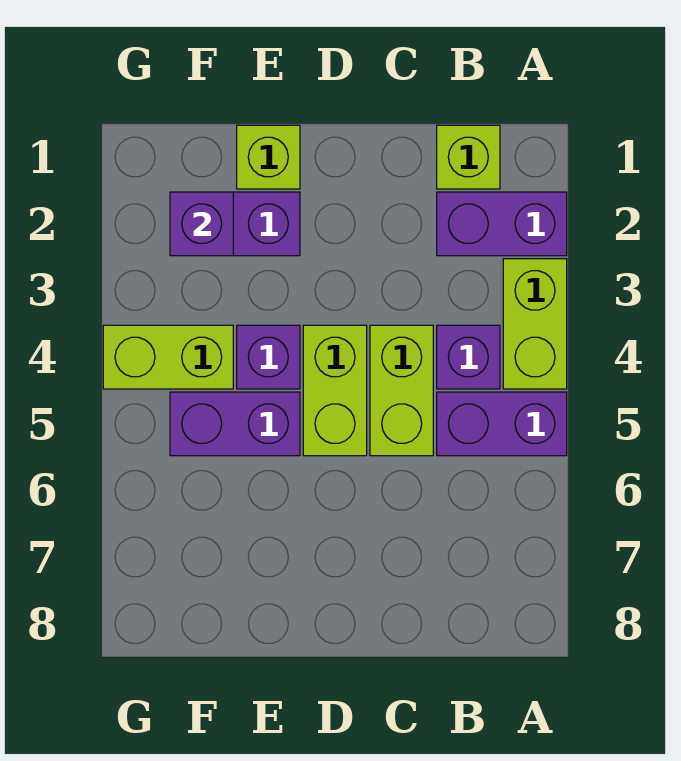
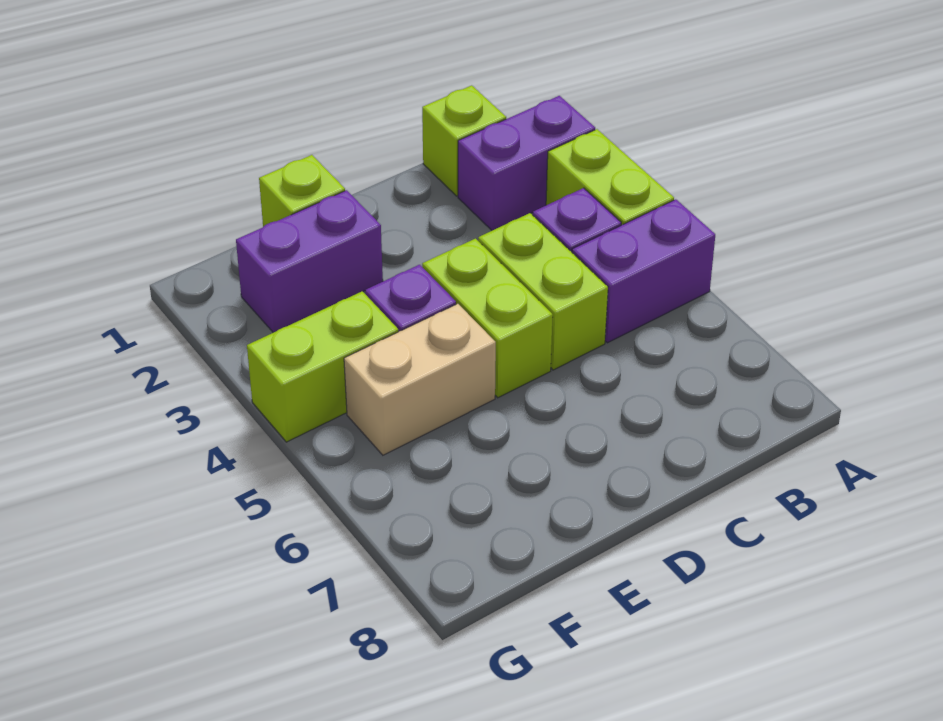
purple 1x2 brick [170,392,300,456] -> tan 1x2 brick [344,304,496,455]
purple 1x1 brick [170,192,233,256] -> none

